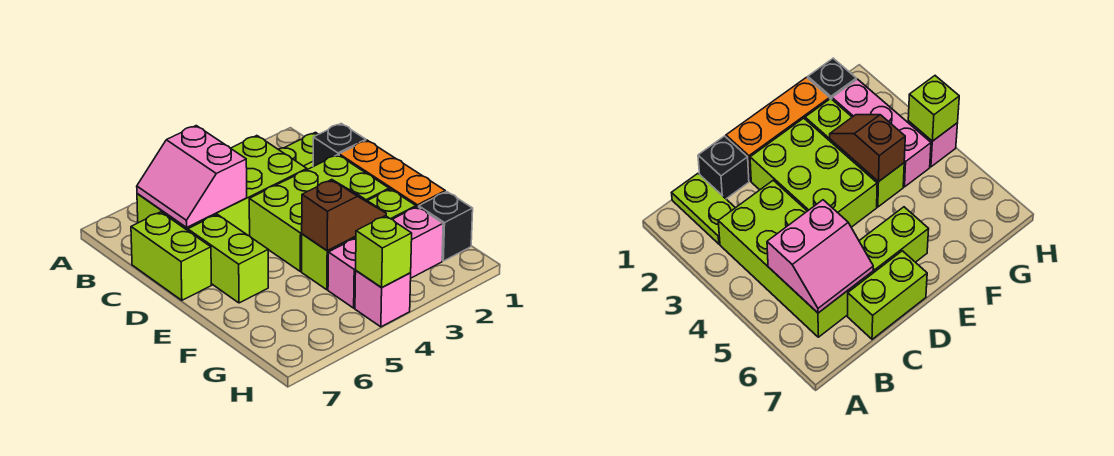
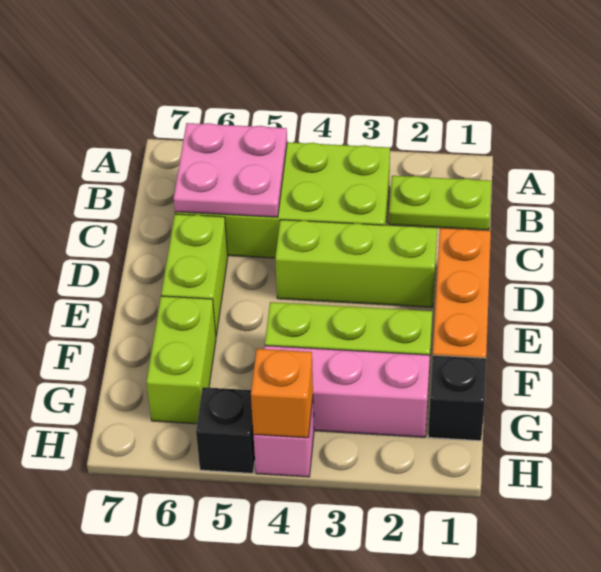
pink 2x2 slope [137,126,247,228] -> pink 2x2 plate [174,123,287,217]
black 1x1 brick [313,124,366,167] -> black 1x1 brick moved to [196,387,255,473]
lime 1x2 brick [131,212,211,300] -> lime 1x2 brick moved to [147,296,216,424]
lime 2x3 brick [249,155,389,271] -> lime 1x3 brick [275,220,437,307]
brown 1x2 slope [302,180,386,250] -> none
lime 1x1 brick [356,216,412,288] -> orange 1x1 brick [251,349,313,438]

